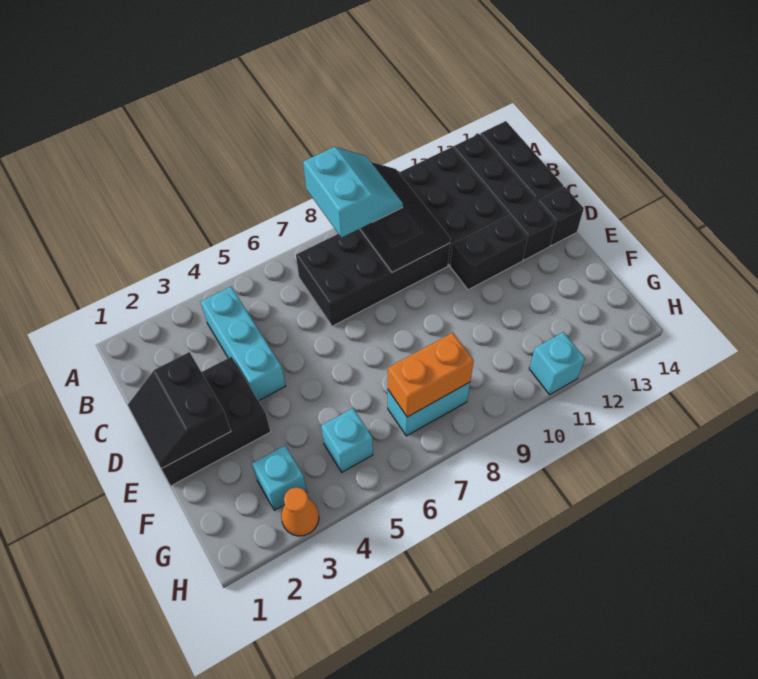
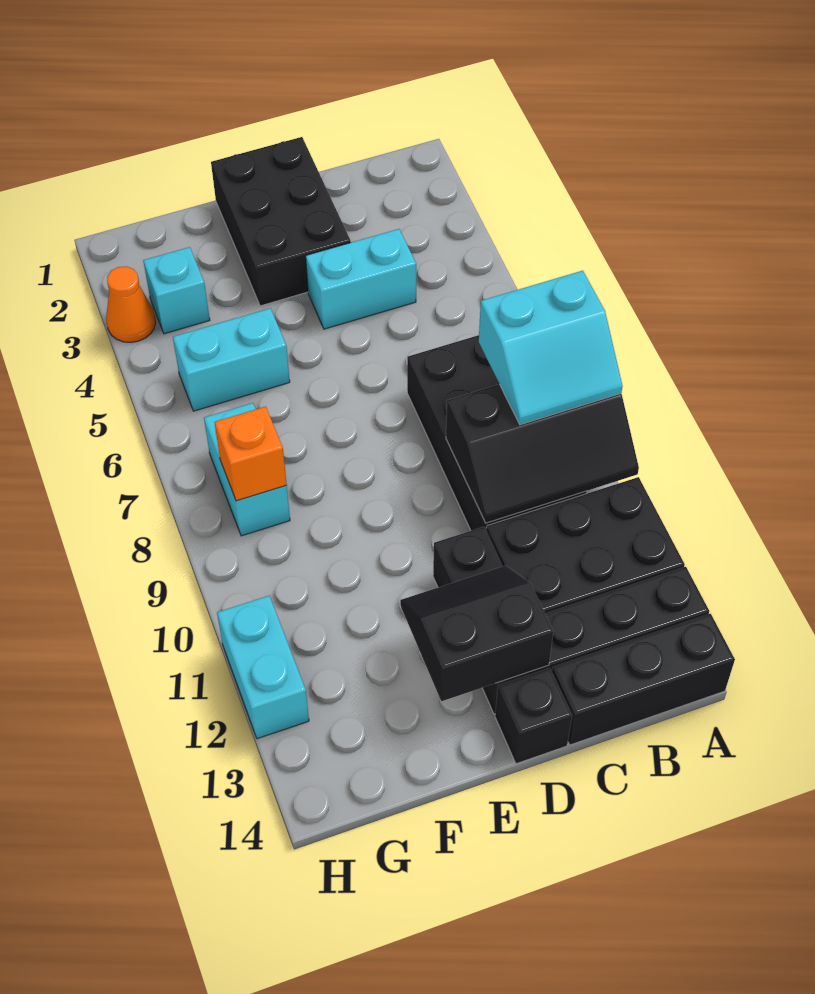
cyan 1x3 brick [201,287,285,401] -> cyan 1x2 brick [306,229,416,329]
black 2x2 slope [128,352,231,469] -> black 2x2 slope moved to [400,566,553,701]
cyan 1x1 brick [321,408,373,472] -> cyan 1x2 brick [173,308,290,411]
orange 1x2 brick [388,333,474,417] -> orange 1x1 brick [215,406,287,501]
cyan 1x1 brick [529,332,585,395] -> cyan 1x2 brick [217,596,309,739]

